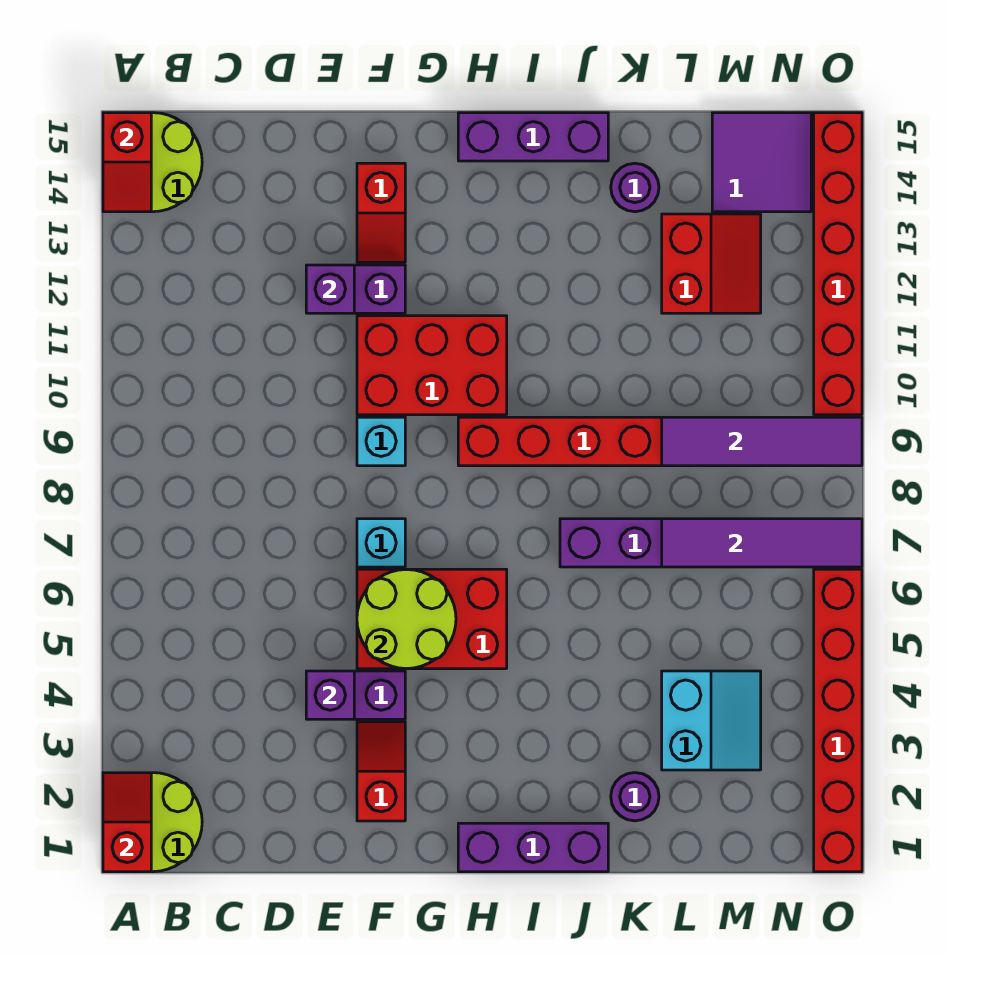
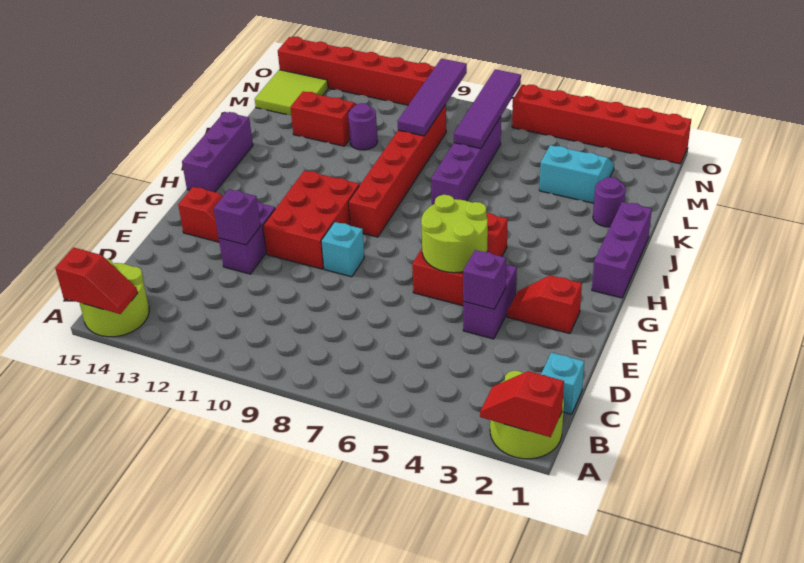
cyan 1x1 brick [357,519,405,567] -> cyan 1x1 brick moved to [541,353,584,414]
purple 1x1 round brick [611,163,659,212] -> purple 1x1 round brick moved to [348,103,378,150]
purple 2x2 tile [712,113,811,212] -> lime 2x2 tile [255,70,328,115]

